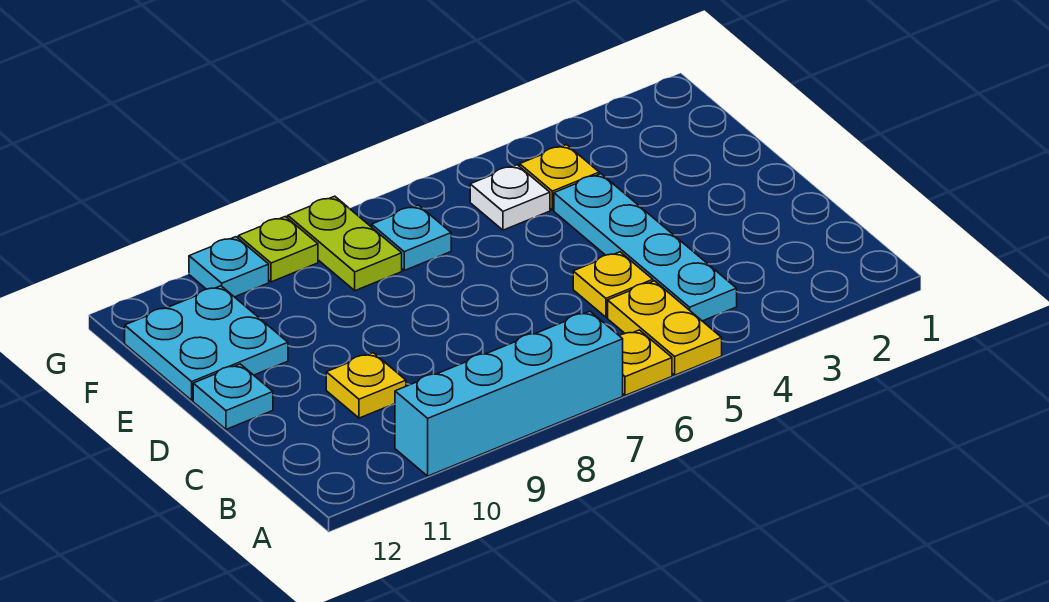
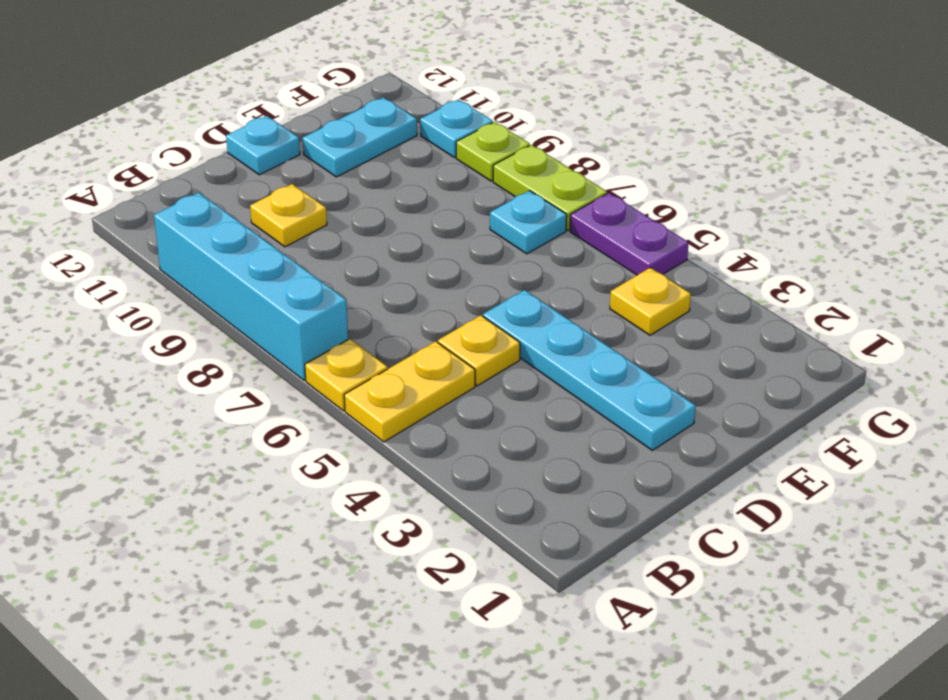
cyan 1x4 plate [554,174,737,321] -> cyan 1x4 plate turned to [483,290,696,450]
cyan 2x2 plate [125,286,288,400] -> cyan 1x2 plate [303,97,417,177]
white 1x1 plate [470,165,550,230] -> none
lime 1x2 plate [288,196,402,291] -> lime 1x2 plate turned to [493,145,607,230]
none -> purple 1x2 plate [570,193,689,275]

